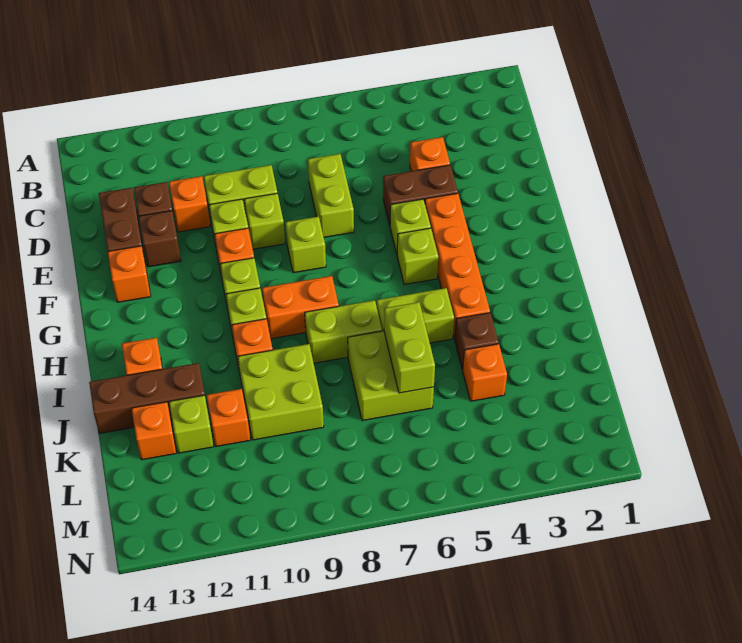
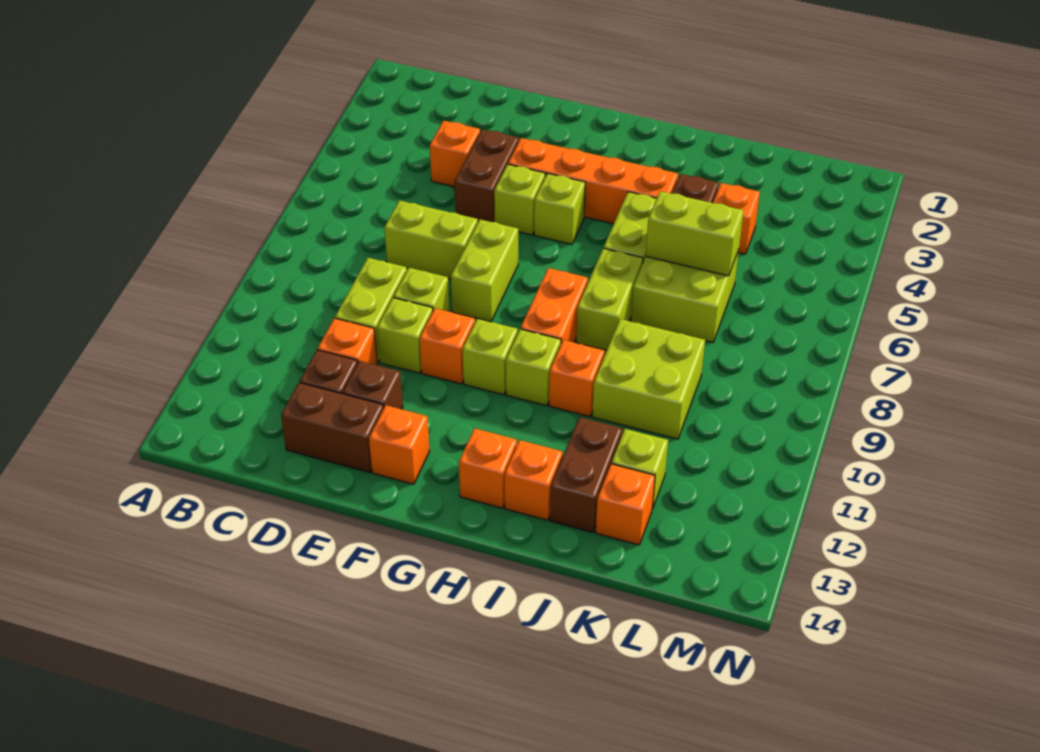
lime 1x1 brick [285,216,326,273] -> lime 1x2 brick [451,219,518,322]
brown 1x3 brick [89,363,205,434] -> brown 1x2 brick [550,417,622,532]
orange 1x1 brick [207,389,250,446] -> orange 1x1 brick moved to [459,428,517,508]

